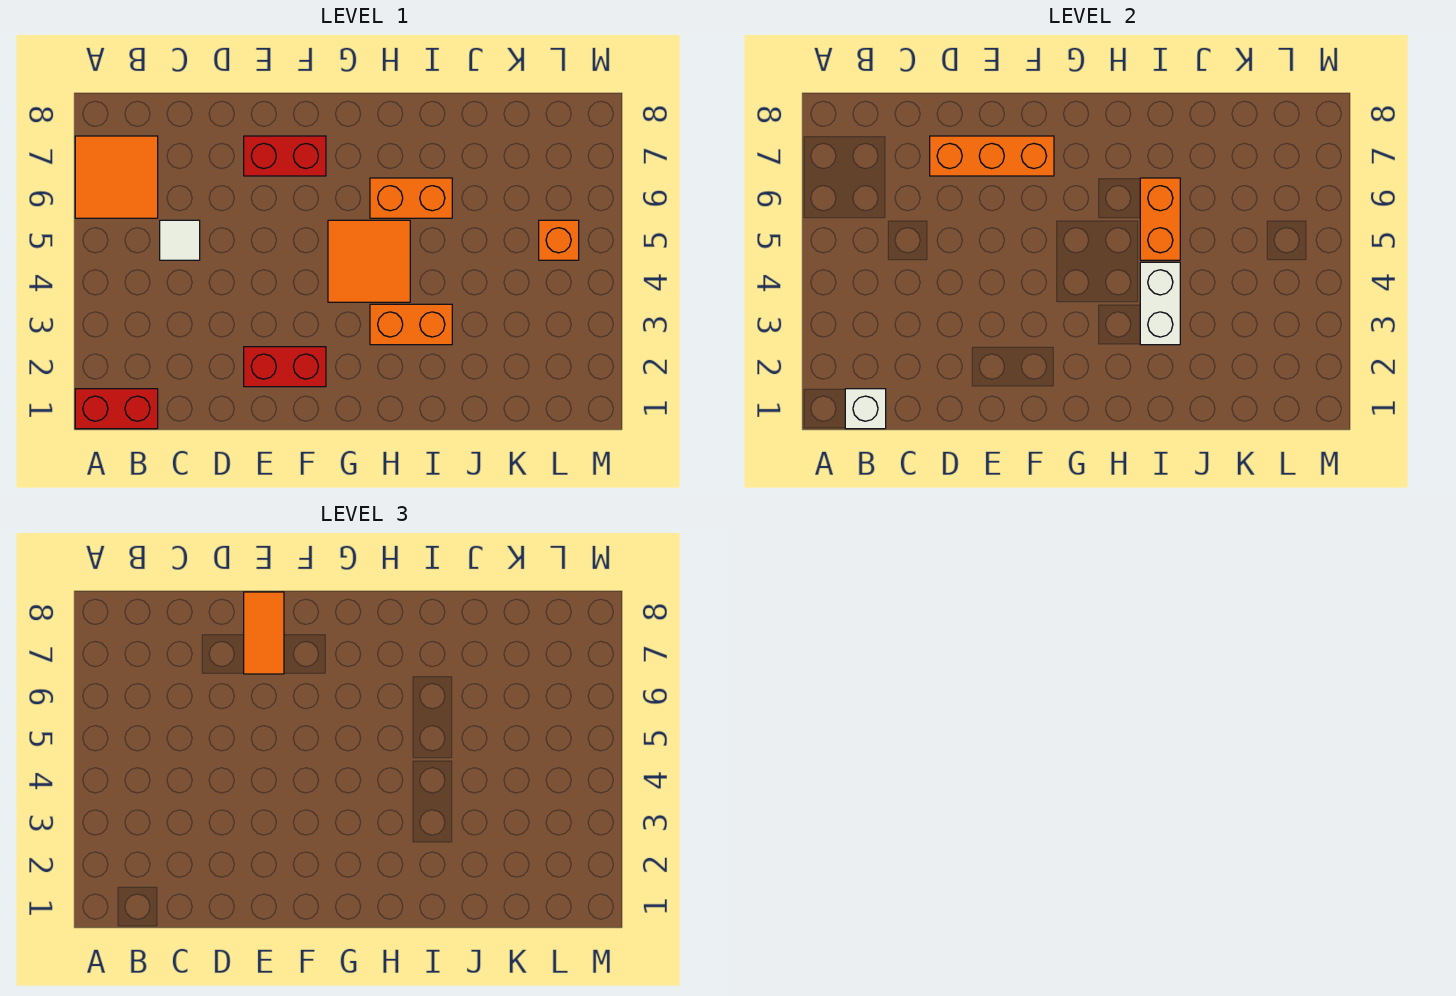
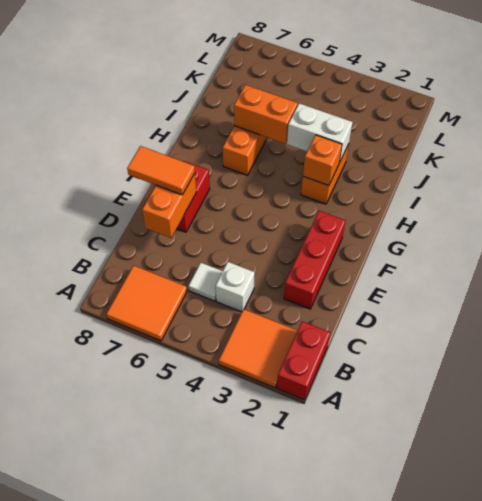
white 1x1 brick [845,389,886,429] -> white 1x1 brick moved to [216,262,255,312]
orange 1x3 brick [930,136,1054,176] -> orange 1x2 brick [142,173,196,238]
red 1x2 brick [244,347,326,387] -> red 1x3 brick [284,211,346,309]
orange 2x2 tile [328,220,410,302] -> orange 2x2 tile moved to [219,309,298,388]
orange 1x1 brick [539,220,579,260] -> orange 1x1 brick moved to [303,135,342,186]

